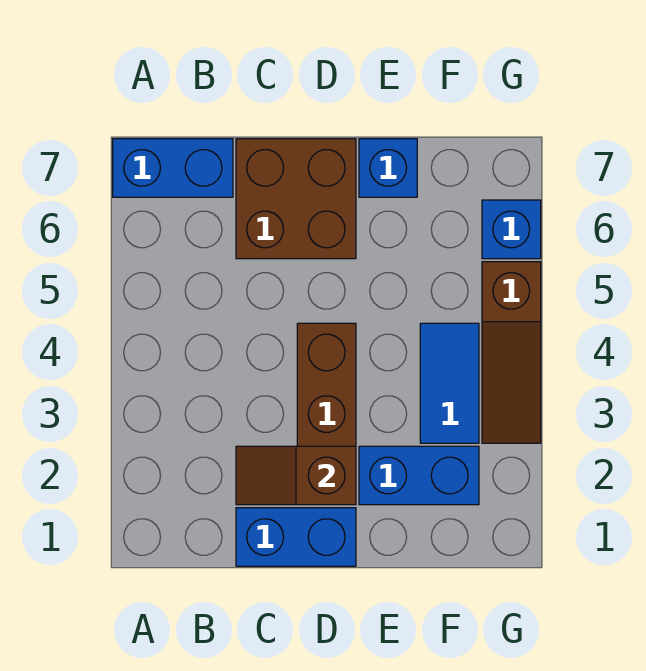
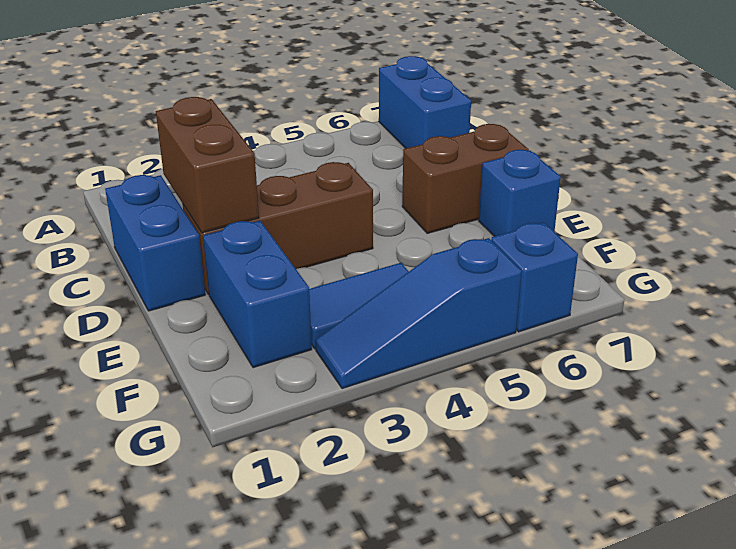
brown 1x2 slope [236,446,356,505] -> brown 1x2 brick [156,97,259,233]
brown 2x2 brick [236,139,356,259] -> brown 1x2 brick [402,124,529,233]
brown 1x3 slope [482,262,541,443] -> blue 1x3 slope [315,238,522,389]

